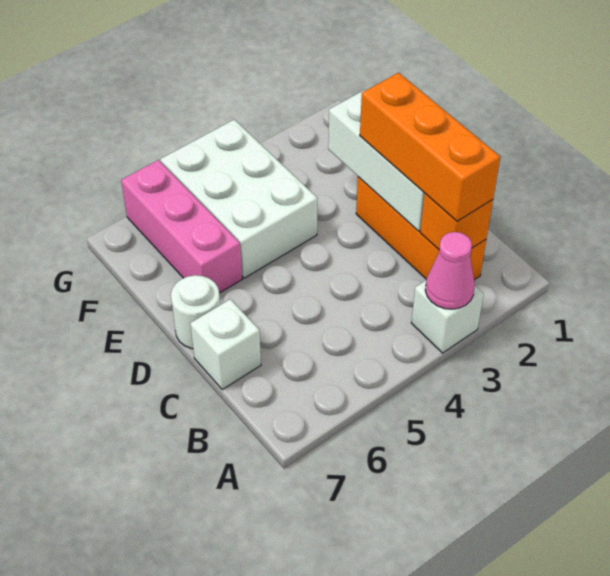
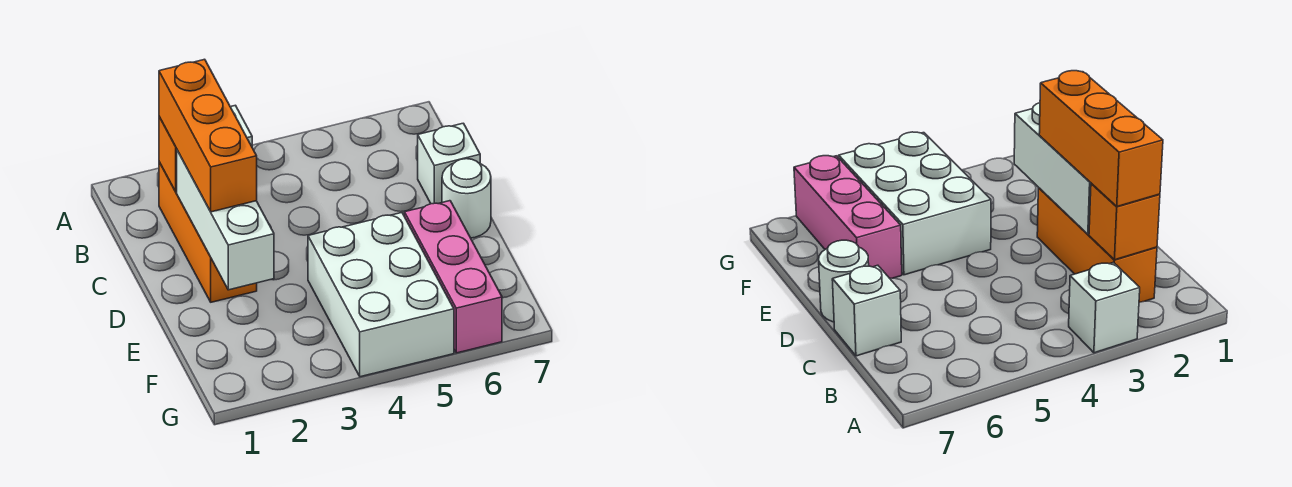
pink 1x1 cone [425,232,475,309] -> none

